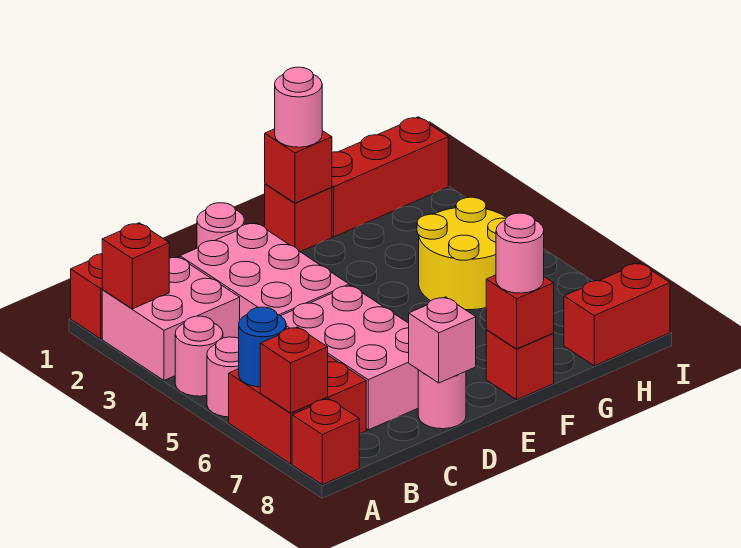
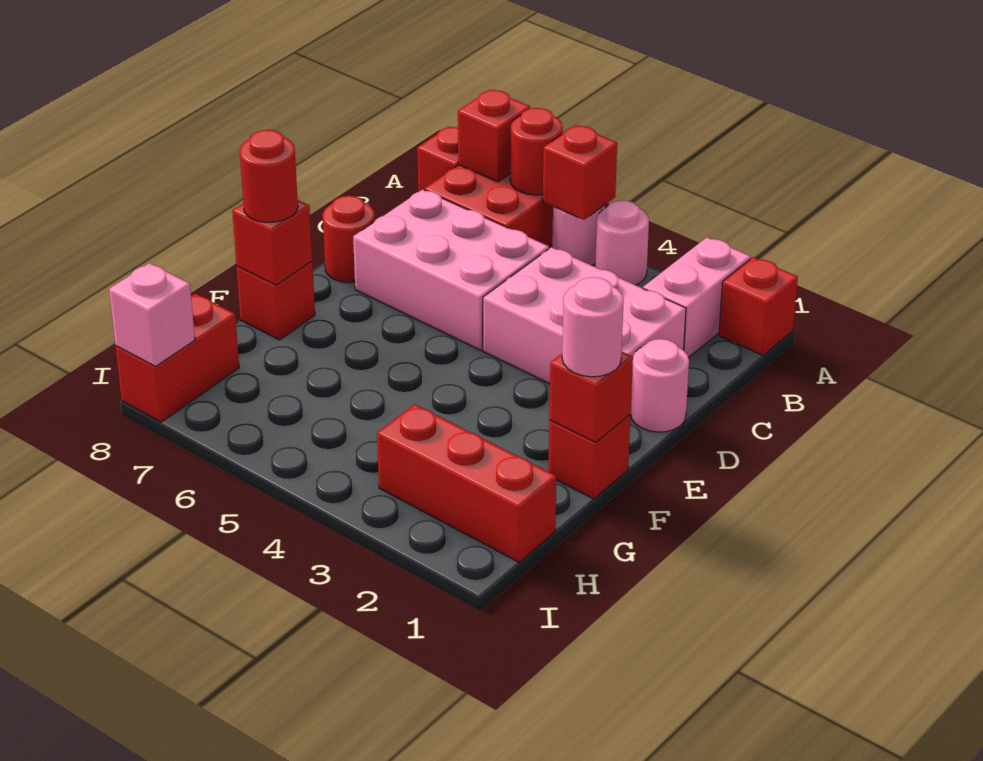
pink 2x2 brick [102,257,240,380] -> pink 1x2 brick [643,238,751,358]
red 1x1 brick [102,223,169,309] -> red 1x1 brick moved to [543,125,617,220]
blue 1x1 round brick [239,307,286,387] -> red 1x1 round brick [510,108,563,195]
pink 1x1 round brick [418,370,466,429] -> red 1x1 round brick [323,196,375,283]
pink 1x1 brick [409,297,476,383] -> pink 1x1 brick moved to [109,263,195,366]
pink 1x1 round brick [496,213,544,293] -> red 1x1 round brick [240,130,298,223]
red 1x3 brick [332,117,448,237] -> red 1x3 brick turned to [377,404,556,562]
yellow 2x2 round brick [417,197,506,310] -> none

